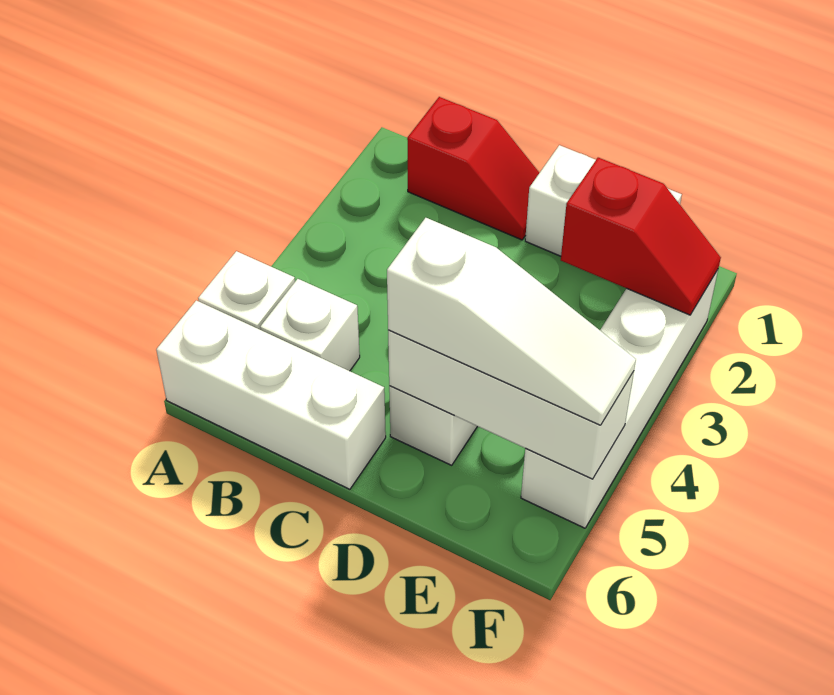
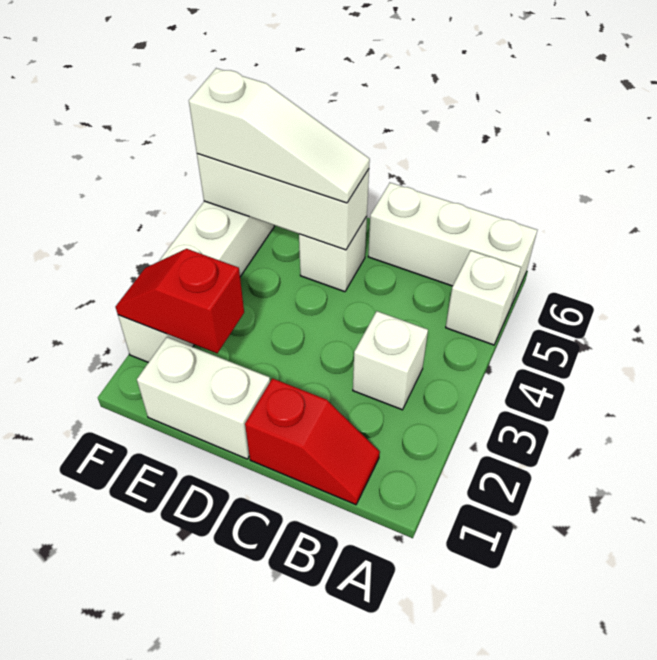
red 1x2 slope [407,97,539,240] -> red 1x2 slope turned to [245,378,380,505]
white 1x1 brick [260,279,360,371] -> white 1x1 brick moved to [353,311,428,410]
white 1x3 slope [387,218,636,425] -> white 1x3 slope turned to [189,68,370,203]

